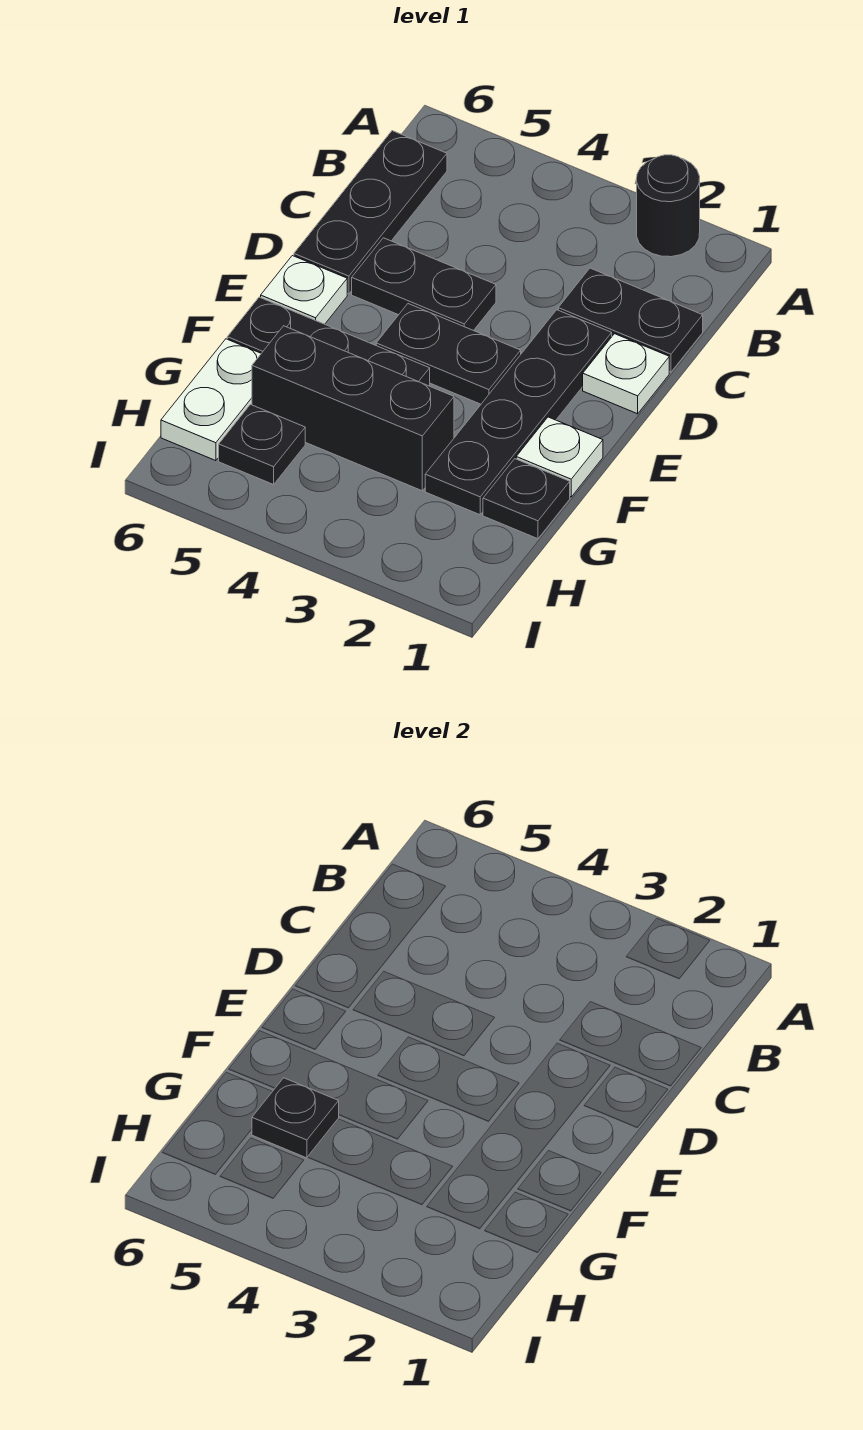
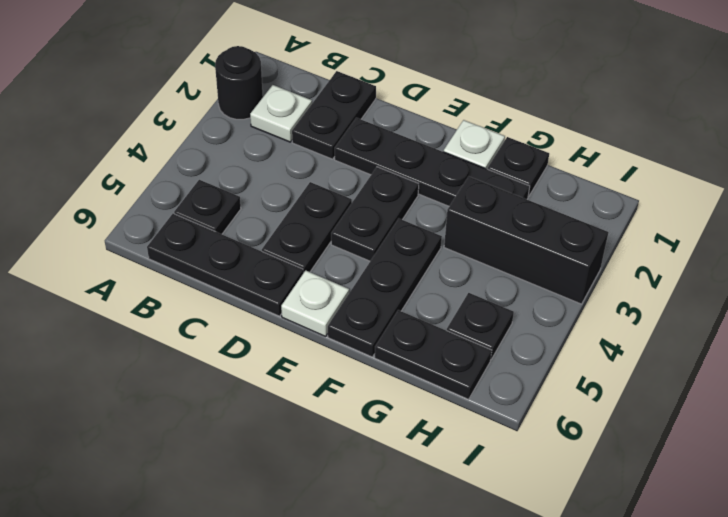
white 1x1 plate [583,334,669,414] -> white 1x1 plate moved to [250,85,312,142]
black 1x3 brick [252,326,454,491] -> black 1x3 brick turned to [444,176,608,304]
black 1x1 plate [252,1078,339,1158] -> black 1x1 plate moved to [174,180,241,234]
white 1x2 plate [161,339,261,461] -> black 1x2 plate [375,310,492,399]

